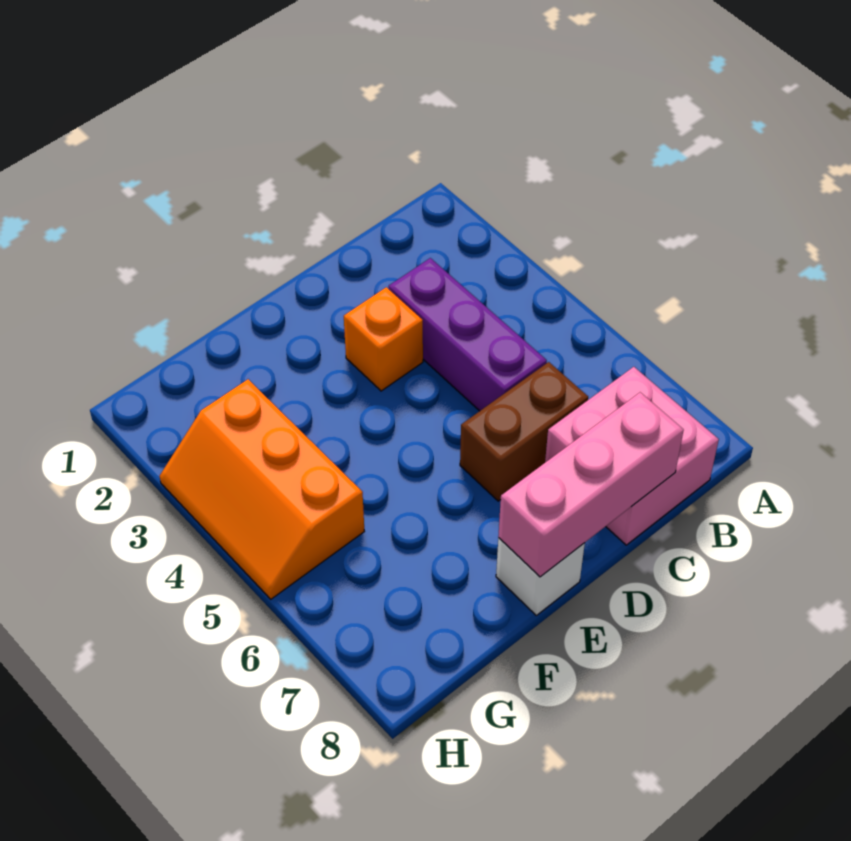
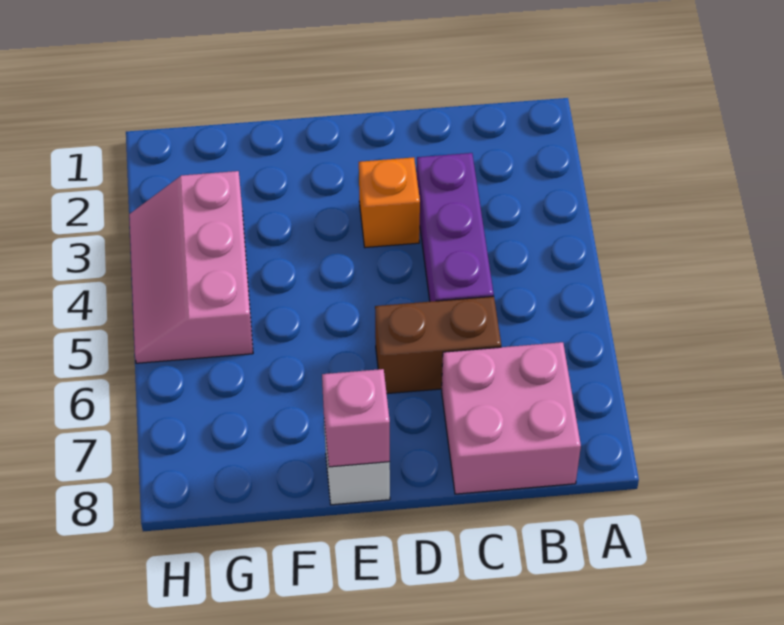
pink 1x3 brick [498,392,684,577] -> pink 1x1 brick [322,369,390,467]
orange 2x3 slope [159,379,364,599] -> pink 2x3 slope [129,171,253,363]

